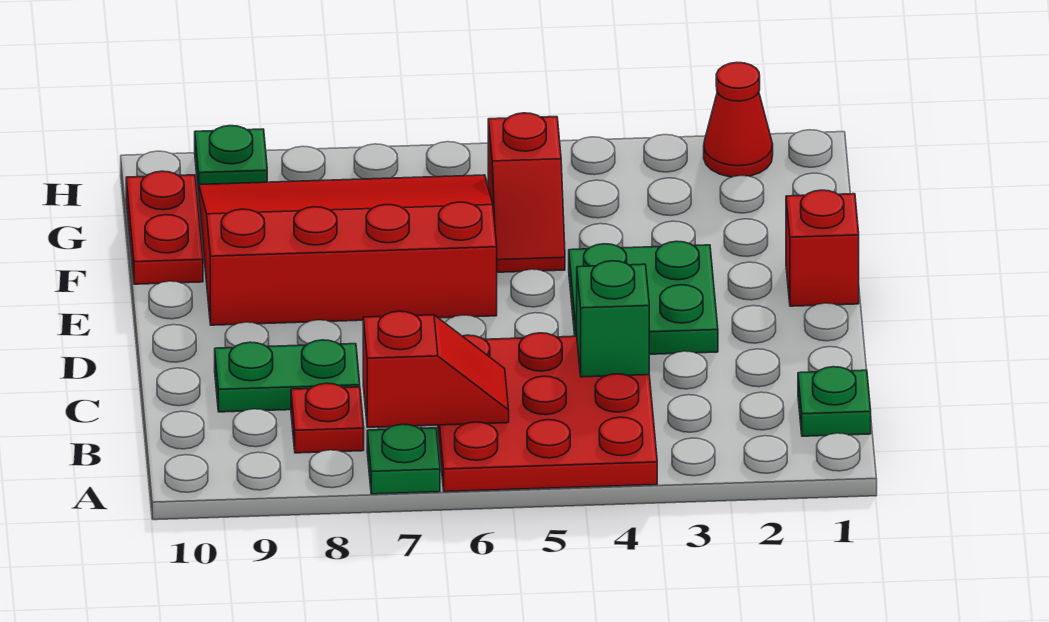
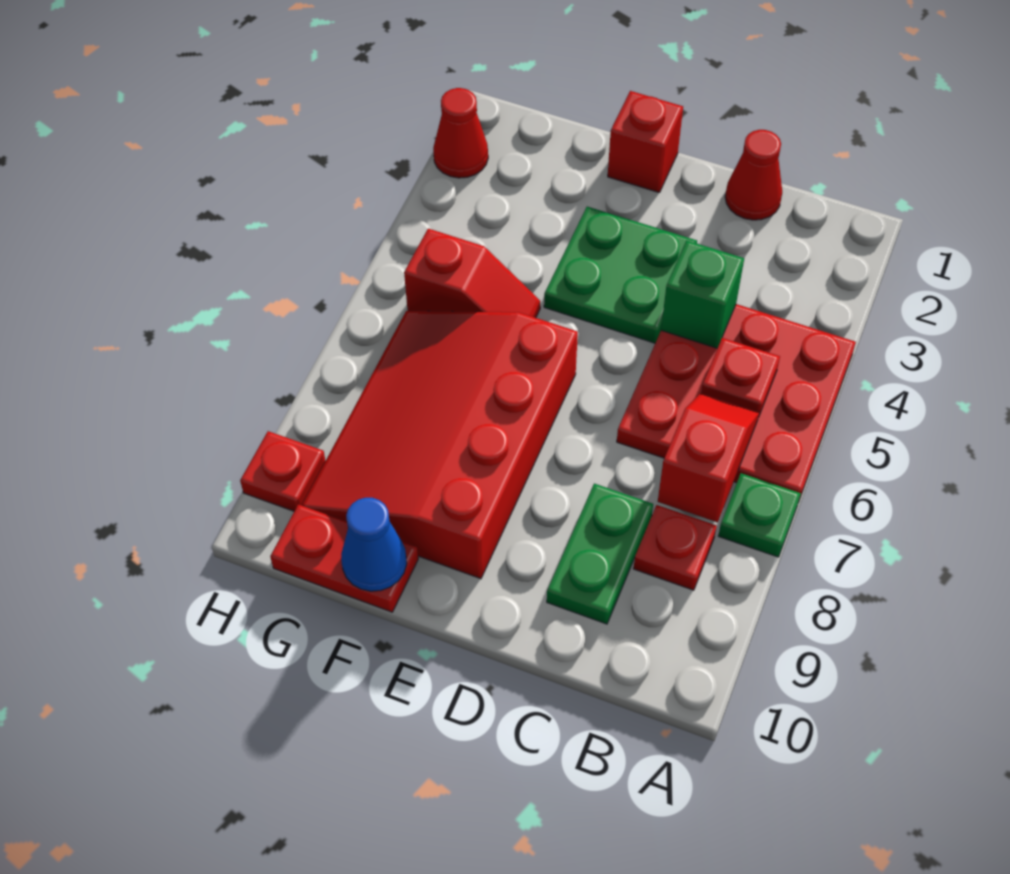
green 1x1 plate [798,367,871,436] -> none
none -> red 1x1 plate [701,338,780,417]
none -> red 1x1 cone [725,130,782,220]
none -> blue 1x1 cone [341,498,407,591]
green 1x1 plate [195,126,267,194] -> red 1x1 plate [240,431,326,511]

